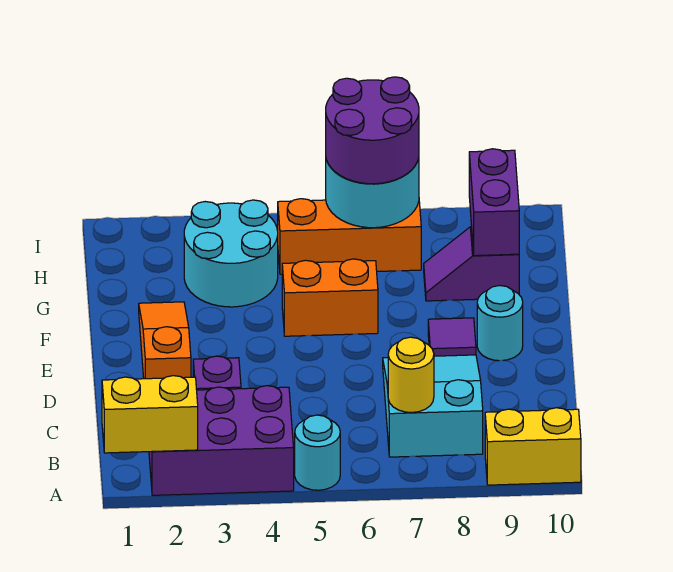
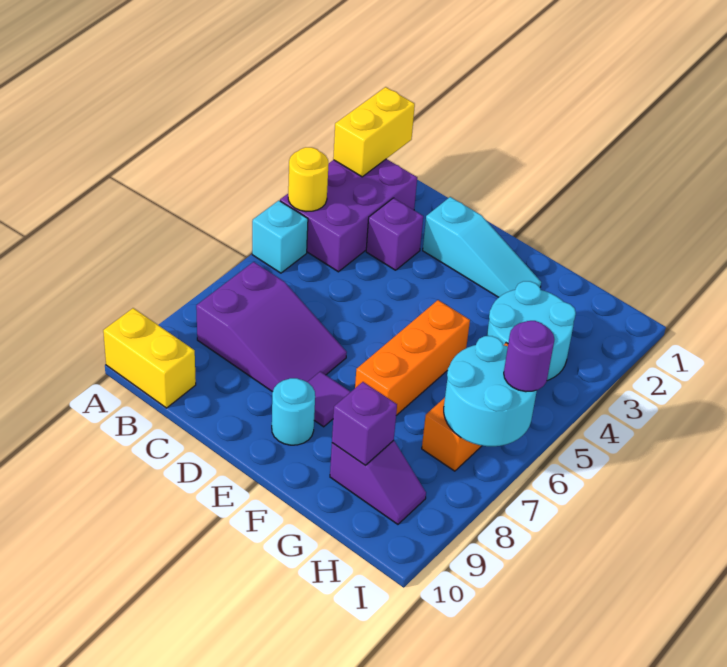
cyan 1x1 round brick [295,415,340,490] -> cyan 1x1 brick [252,201,308,273]
yellow 1x2 brick [485,408,581,485] -> yellow 1x2 brick turned to [103,308,196,408]
cyan 2x3 slope [383,355,483,457] -> purple 2x3 slope [196,262,347,392]
yellow 1x1 round brick [388,337,434,412] -> yellow 1x1 round brick moved to [288,147,329,212]
orange 1x3 slope [139,302,191,379] -> cyan 1x3 slope [423,197,541,297]
orange 1x2 brick [282,259,378,336] -> orange 1x3 brick [355,300,470,415]
purple 1x2 slope [424,227,519,301] -> purple 1x2 slope turned to [330,440,426,524]
purple 1x2 brick [469,149,519,256] -> purple 1x1 brick [332,382,397,465]
purple 2x2 round brick [326,77,419,184] -> purple 1x1 round brick [504,321,554,392]

